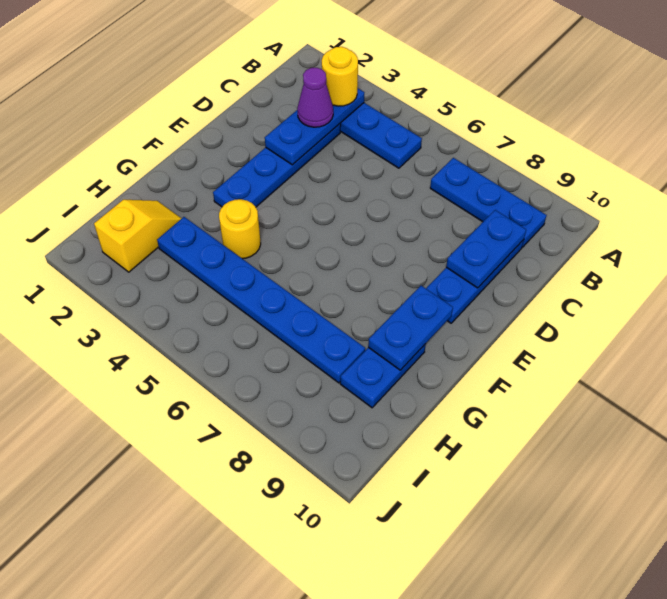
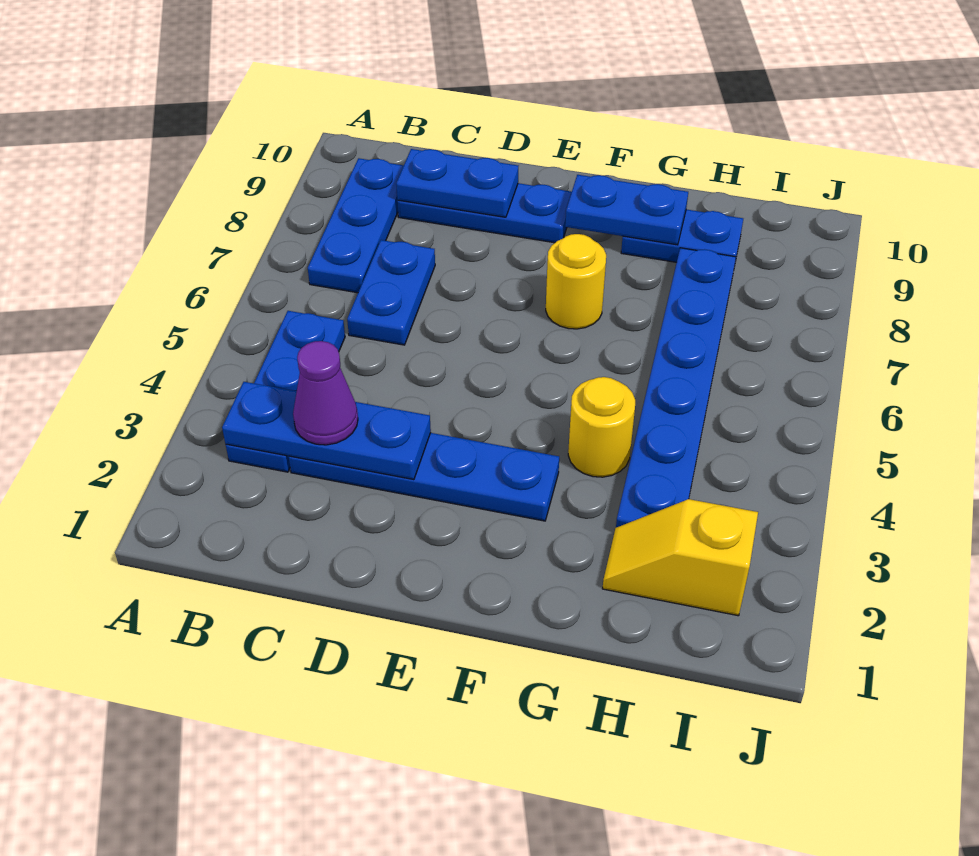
yellow 1x1 round brick [322,47,358,106] -> yellow 1x1 round brick moved to [546,234,606,329]
none -> blue 1x2 plate [347,240,435,345]

